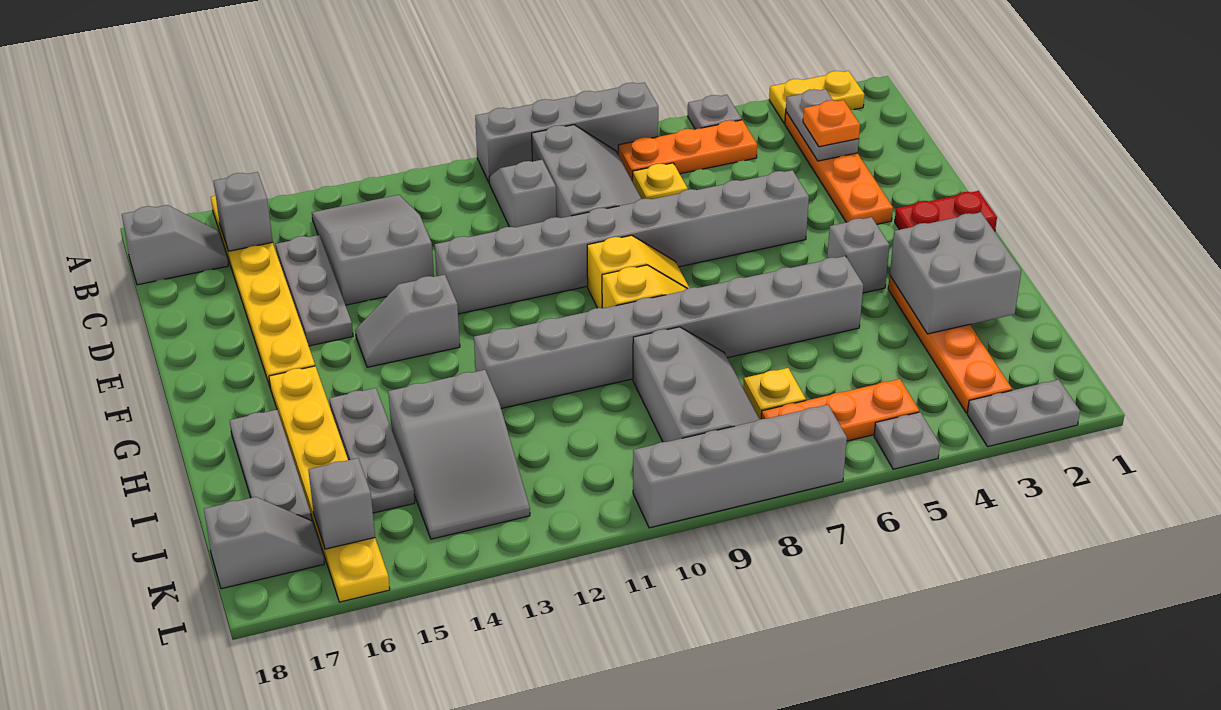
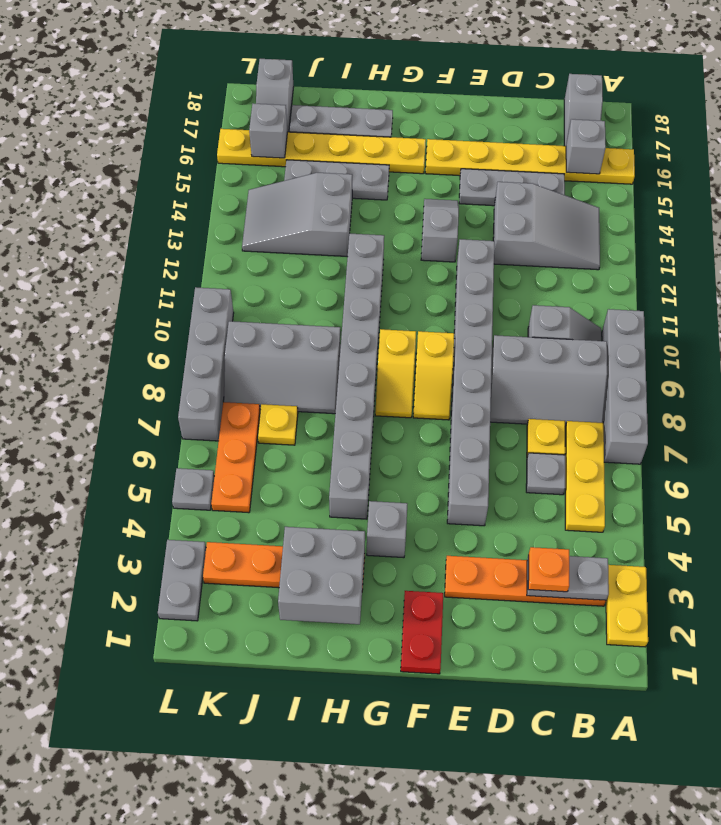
grey 1x1 plate [688,95,742,129] -> grey 1x1 plate moved to [526,453,565,495]
orange 1x3 plate [618,120,757,179] -> yellow 1x3 plate [565,421,605,532]

